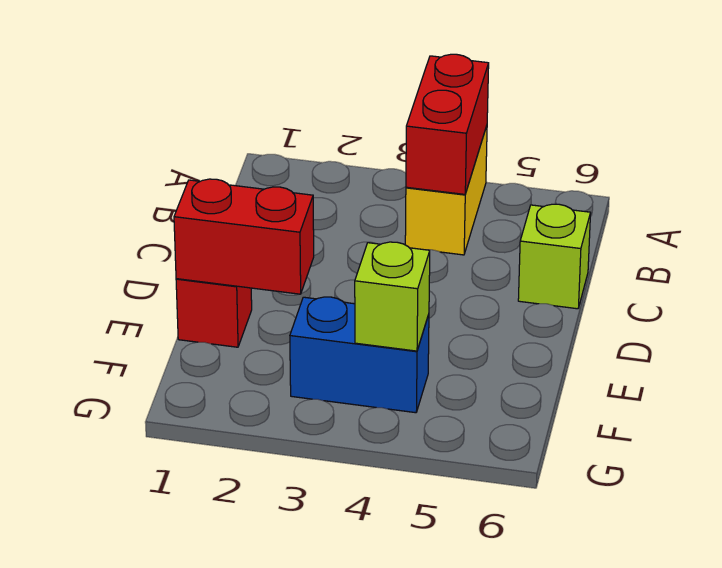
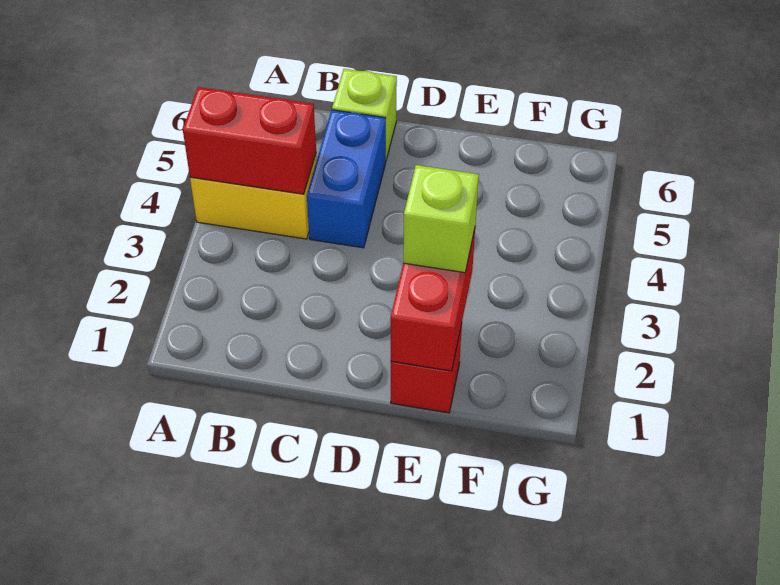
blue 1x2 brick [290,297,429,413] -> blue 1x2 brick moved to [307,110,386,248]
lime 1x1 brick [355,242,430,351] -> lime 1x1 brick moved to [403,165,479,273]

